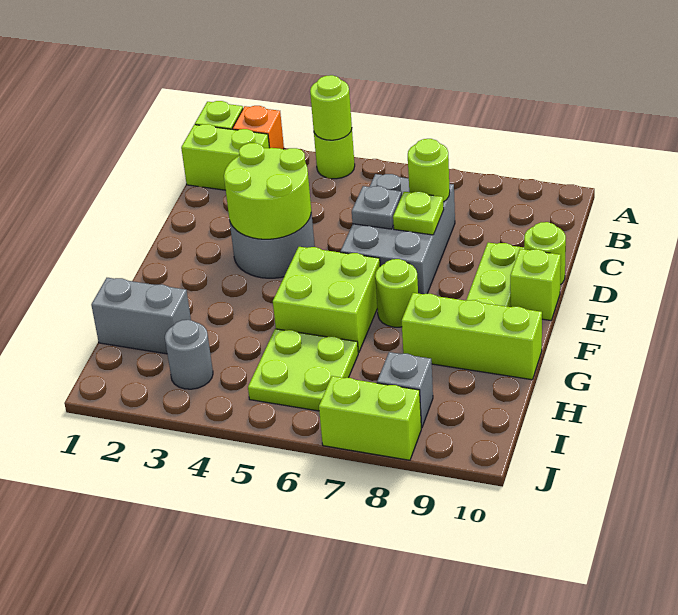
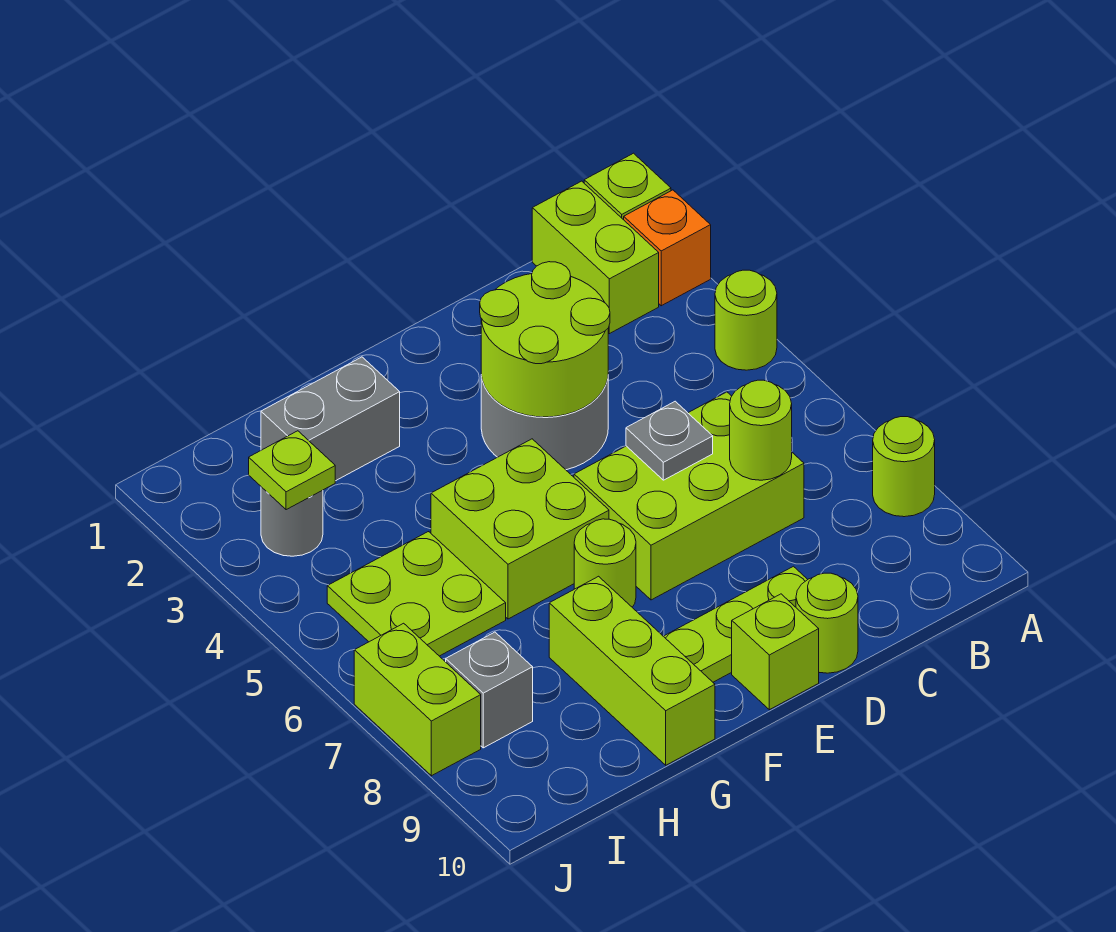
lime 1x1 round brick [310,75,352,140] -> lime 1x1 round brick moved to [873,417,935,517]
grey 2x3 brick [341,174,455,294] -> lime 2x3 brick [574,392,804,600]
lime 1x1 plate [393,192,444,235] -> lime 1x1 plate moved to [249,431,335,510]
grey 1x2 brick [91,278,191,354] -> grey 1x2 brick turned to [261,357,400,481]

